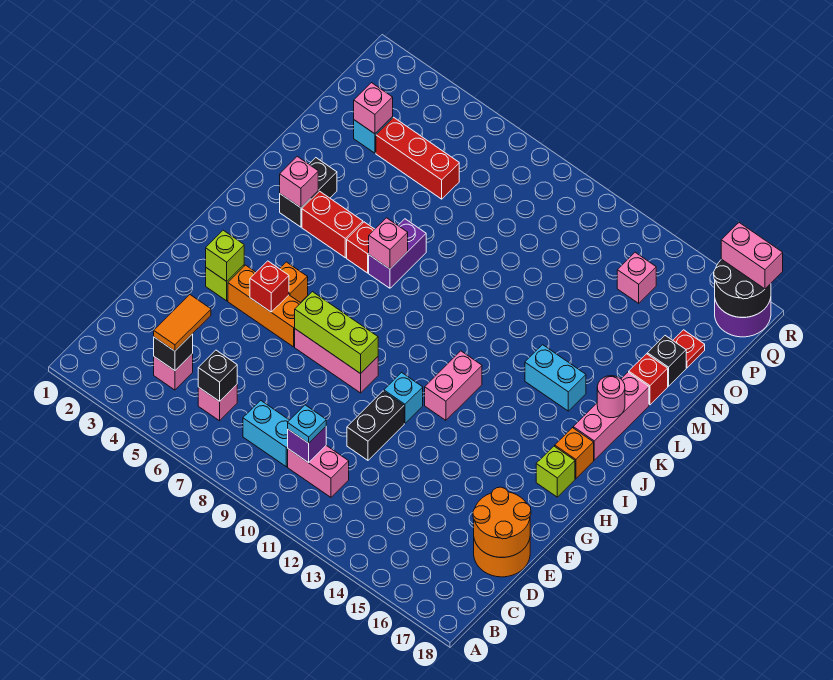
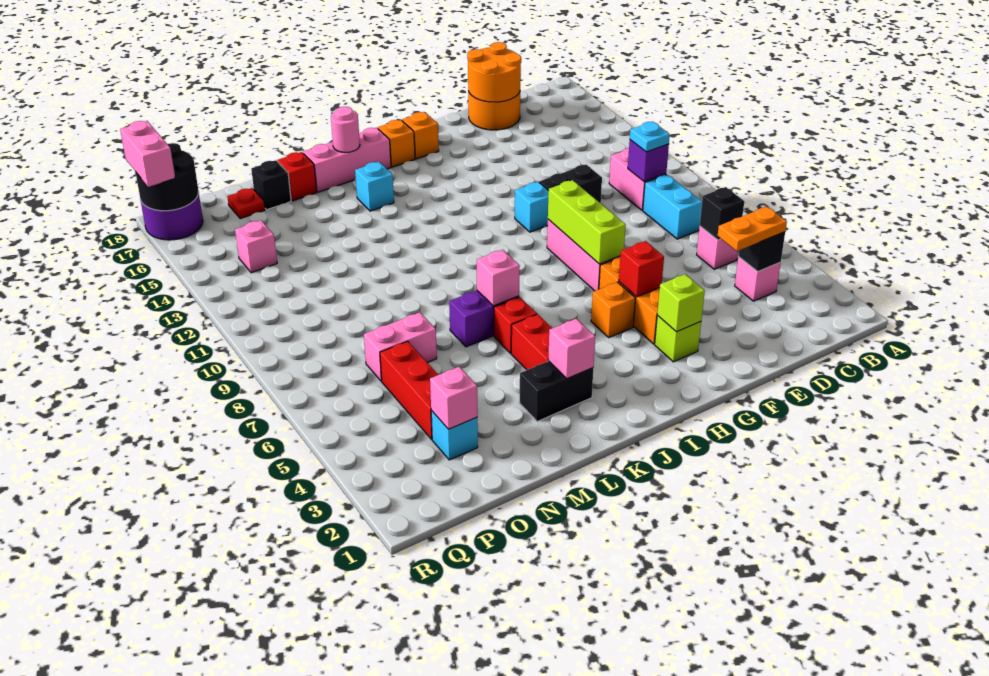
orange 1x2 tile [154,295,211,351] -> orange 1x2 plate [718,207,787,251]
pink 1x2 brick [425,351,482,420] -> pink 1x2 brick moved to [364,312,437,381]
lime 1x1 brick [536,446,575,497] -> orange 1x1 brick [402,112,439,159]
cyan 1x2 brick [525,345,586,411] -> cyan 1x1 brick [355,162,394,211]

